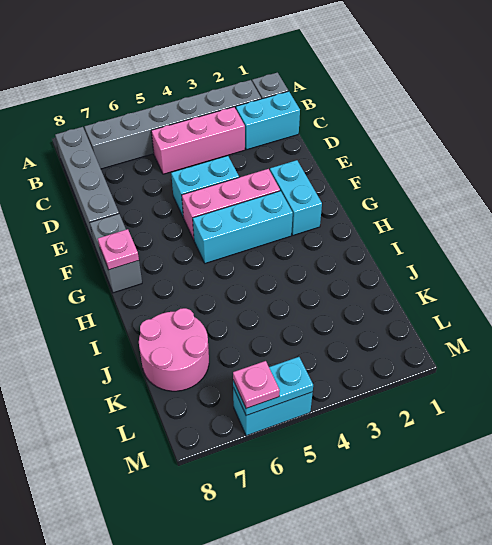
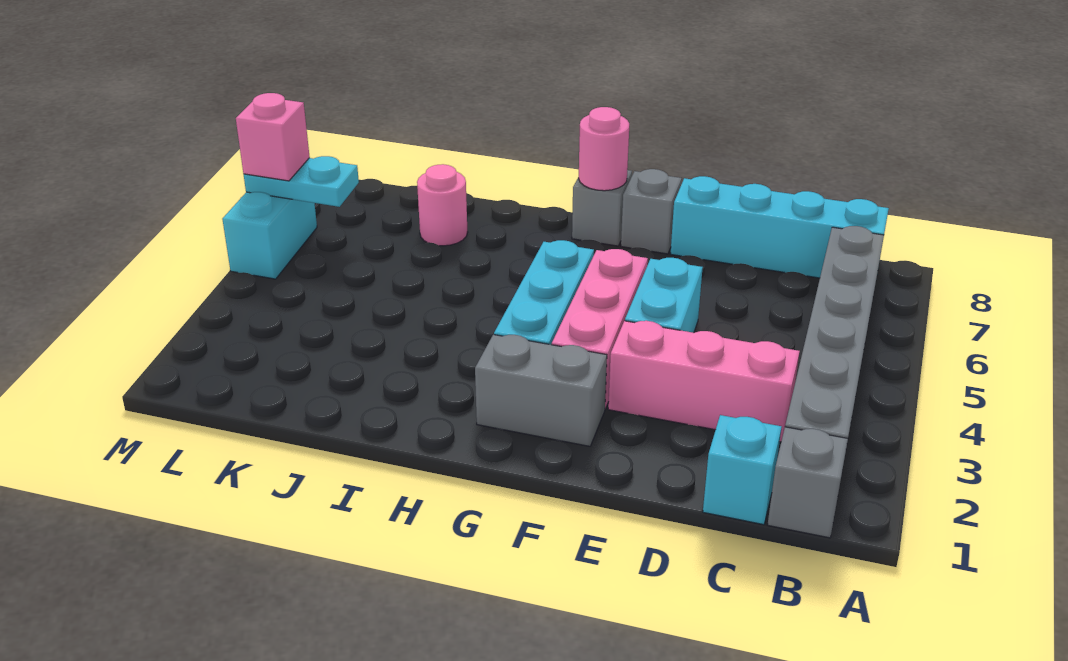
grey 1x4 brick [55,127,119,243] -> cyan 1x4 brick [671,176,889,278]
cyan 1x2 brick [236,91,300,150] -> cyan 1x1 brick [703,415,781,525]
pink 1x3 brick [151,107,245,174] -> pink 1x3 brick turned to [608,321,800,442]
cyan 1x2 brick [270,160,322,235] -> grey 1x2 brick [475,334,607,446]
pink 1x1 plate [98,229,139,270] -> pink 1x1 round brick [579,107,629,191]
pink 2x2 round brick [139,308,209,391] -> pink 1x1 round brick [417,164,468,246]
cyan 1x2 plate [233,357,313,416] -> cyan 1x2 plate turned to [244,156,359,207]
pink 1x1 plate [233,361,280,409] -> pink 1x1 brick [236,93,310,181]

